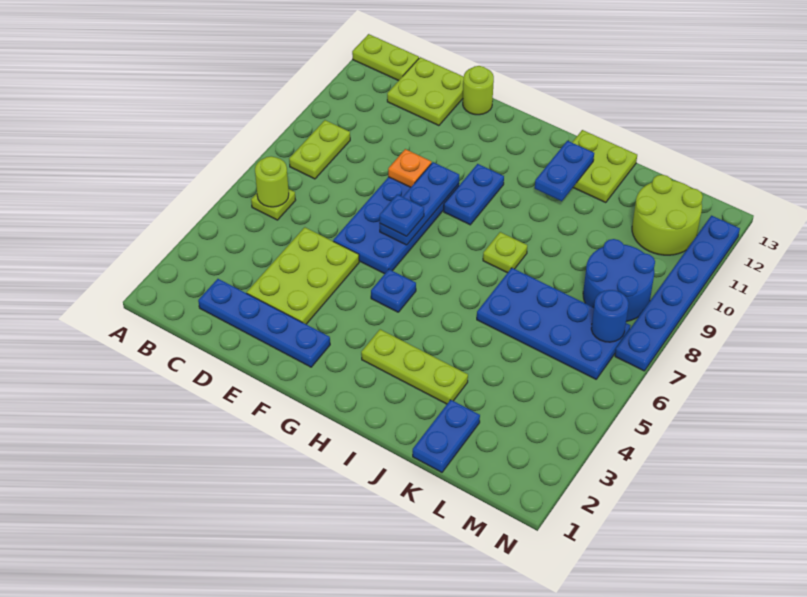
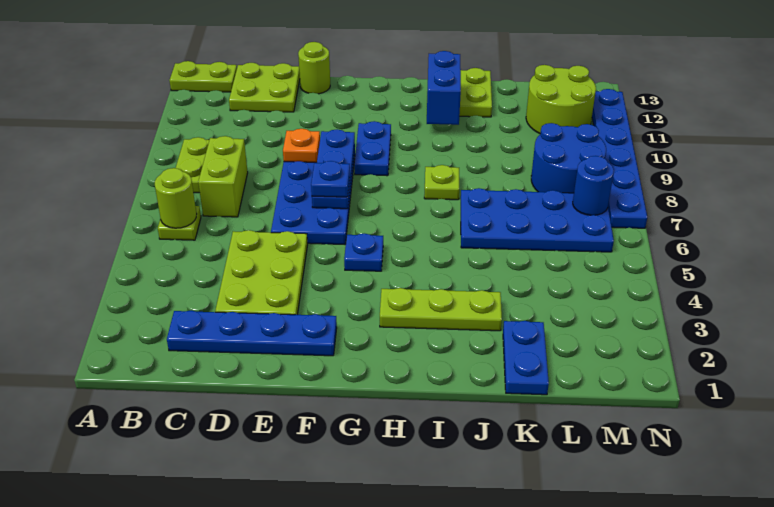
none -> lime 1x2 brick [198,136,248,217]
blue 1x2 plate [535,141,594,201] -> blue 1x2 brick [427,51,461,125]

